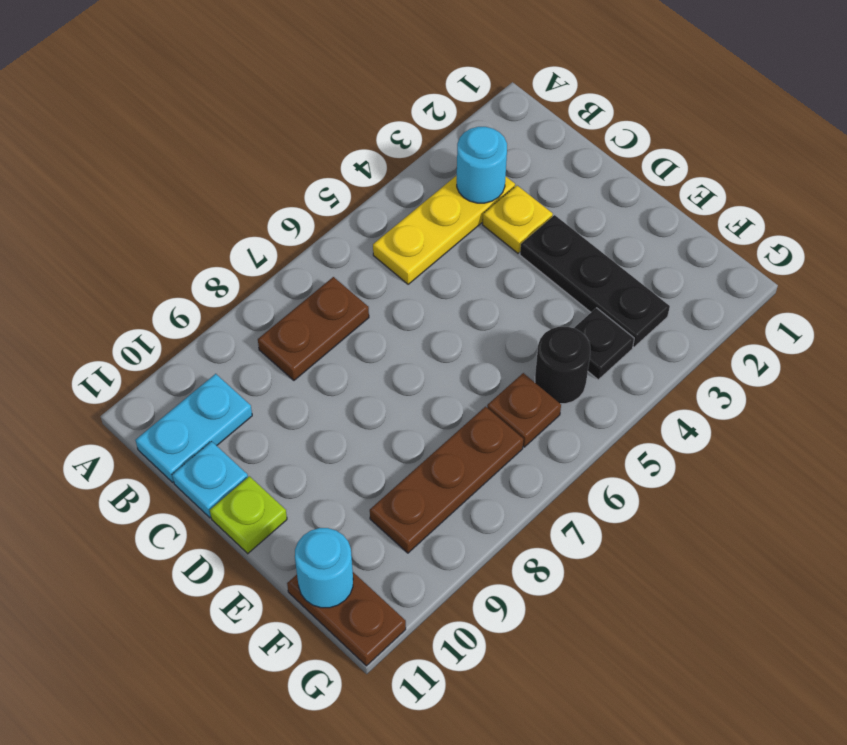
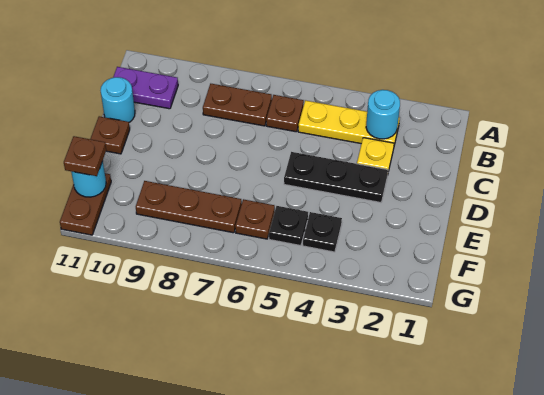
none -> brown 1x1 plate [266,95,304,132]
cyan 1x2 plate [135,374,252,482] -> purple 1x2 plate [113,67,178,109]
cyan 1x1 plate [172,441,248,518] -> cyan 1x1 round brick [101,77,135,122]
black 1x3 plate [520,215,670,347] -> black 1x3 plate turned to [284,152,388,203]
lime 1x1 plate [210,476,287,554] -> brown 1x1 plate [90,116,130,154]
black 1x1 round brick [535,327,590,404] -> black 1x1 plate [269,206,308,246]
none -> brown 1x1 plate [64,136,106,176]

